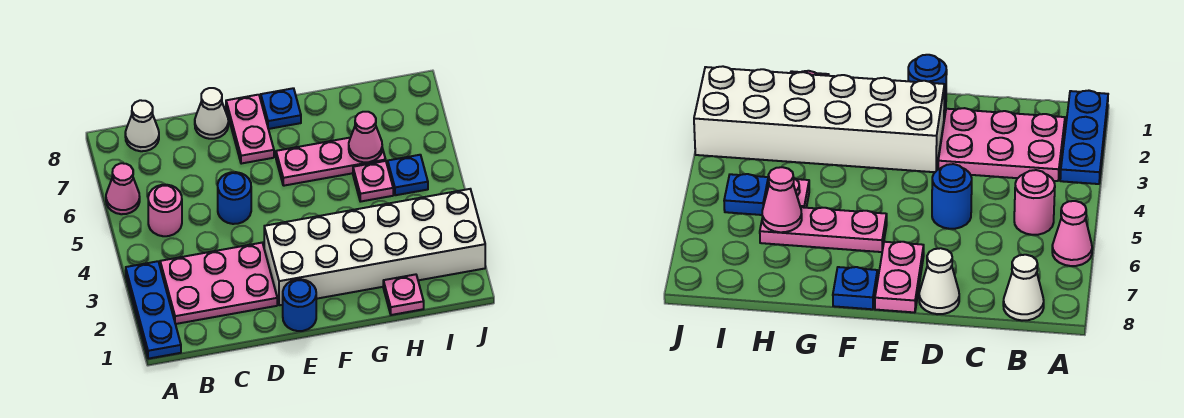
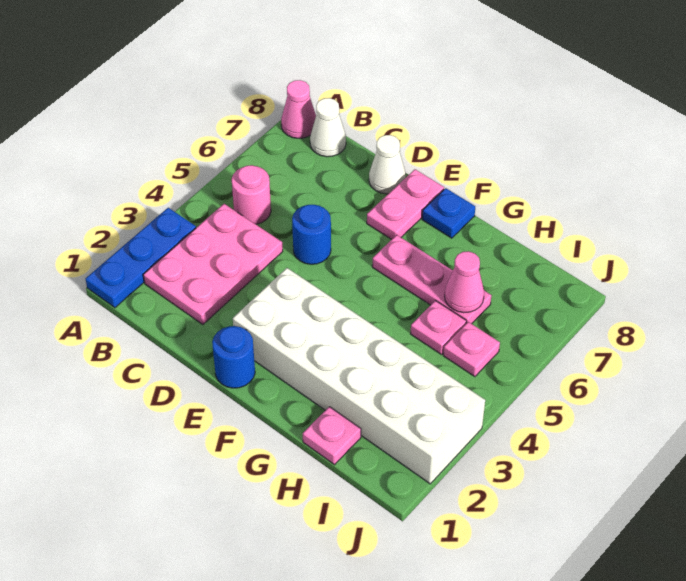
pink 1x1 cone [106,163,140,214] -> pink 1x1 cone moved to [281,80,316,138]
pink 2x3 plate [160,243,277,324] -> pink 2x3 plate turned to [143,204,283,324]
blue 1x1 plate [388,155,428,195] -> pink 1x1 plate [443,322,500,377]

